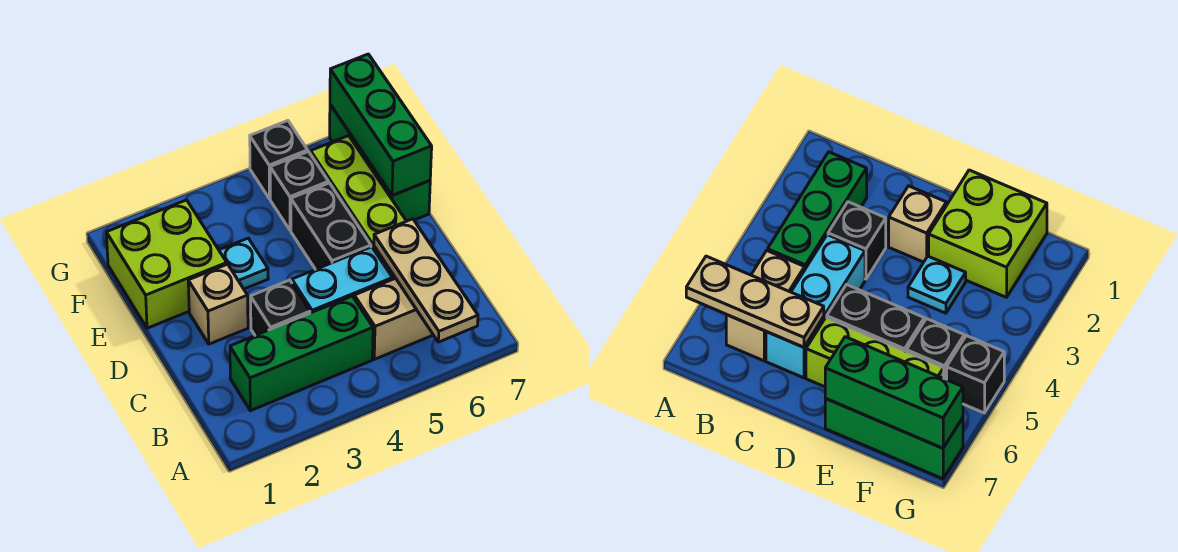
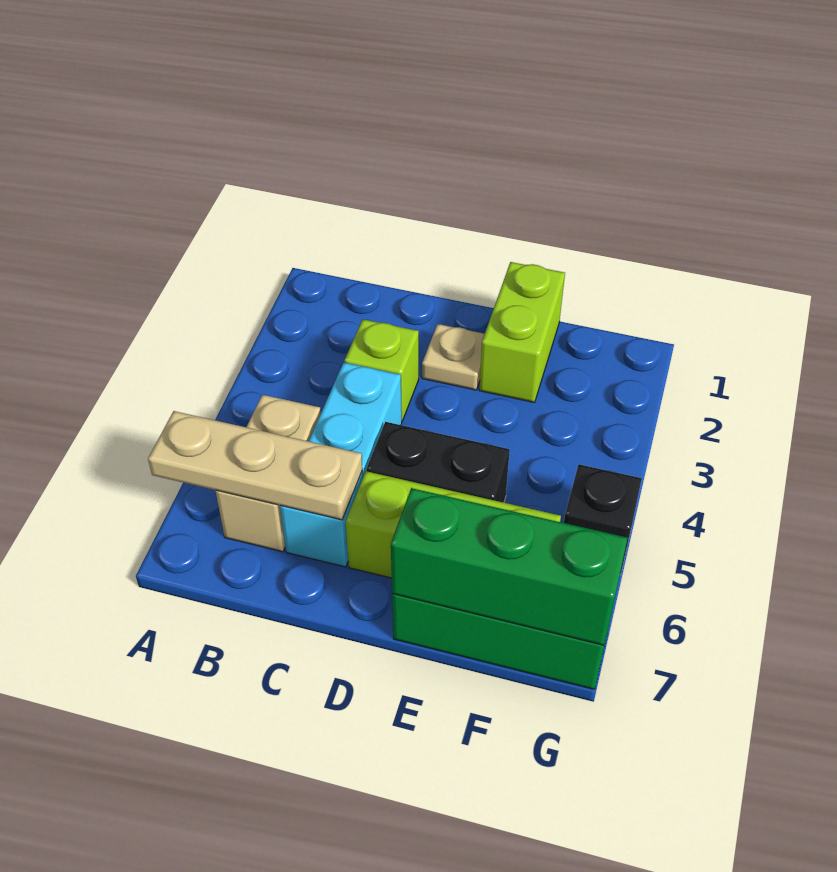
green 1x3 brick [230,296,373,411] -> none
black 1x1 brick [251,280,310,336] -> lime 1x1 brick [344,319,419,421]
tan 1x1 brick [188,264,248,344] -> tan 1x1 plate [422,324,484,390]
lime 2x2 brick [106,200,227,328] -> lime 1x2 brick [479,262,565,402]
cyan 1x1 plate [219,238,268,289] -> none
black 1x1 brick [270,152,329,230] -> none

